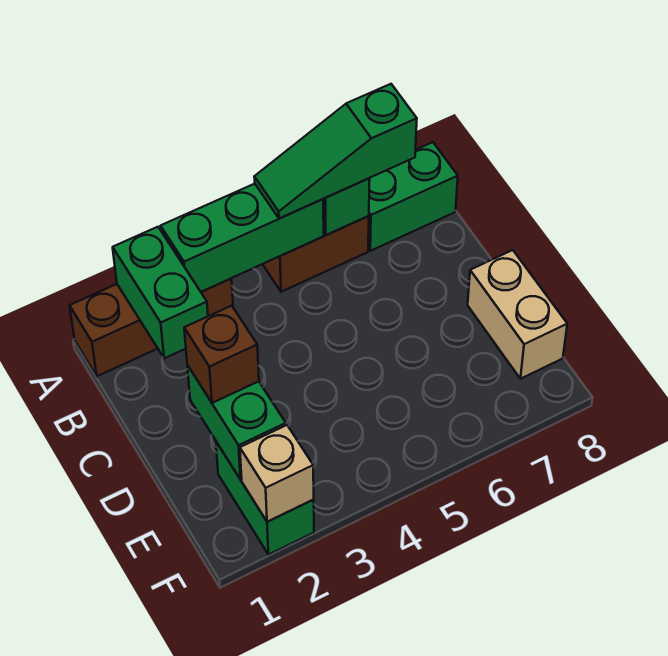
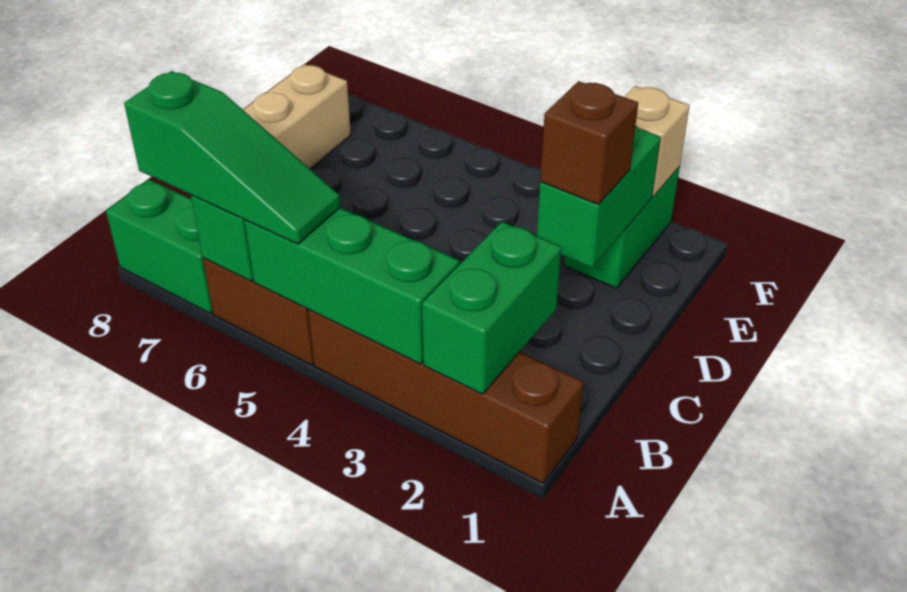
brown 1x3 brick [70,279,233,376] -> brown 1x4 brick [308,309,583,483]

